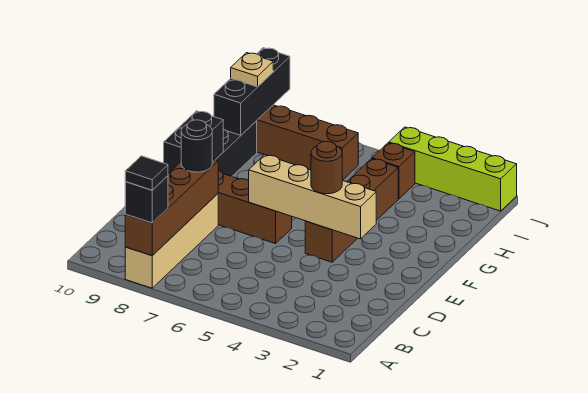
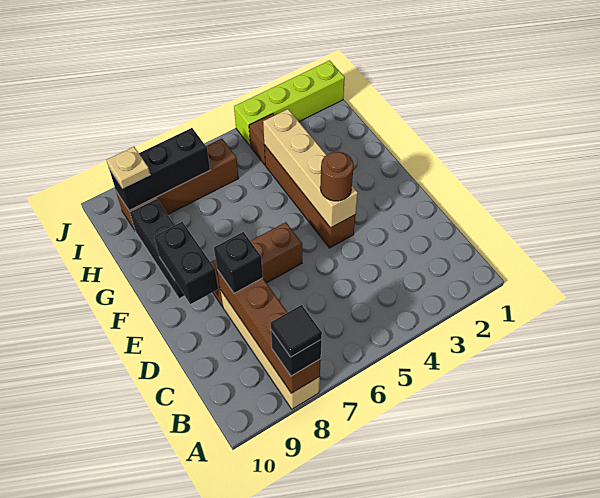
black 1x1 round brick [181,120,212,172] -> black 1x1 brick [214,232,263,293]
tan 1x4 brick [249,155,376,239] -> tan 1x4 brick turned to [263,109,358,228]
black 1x3 brick [214,48,290,135] -> black 1x3 brick turned to [109,128,210,210]

